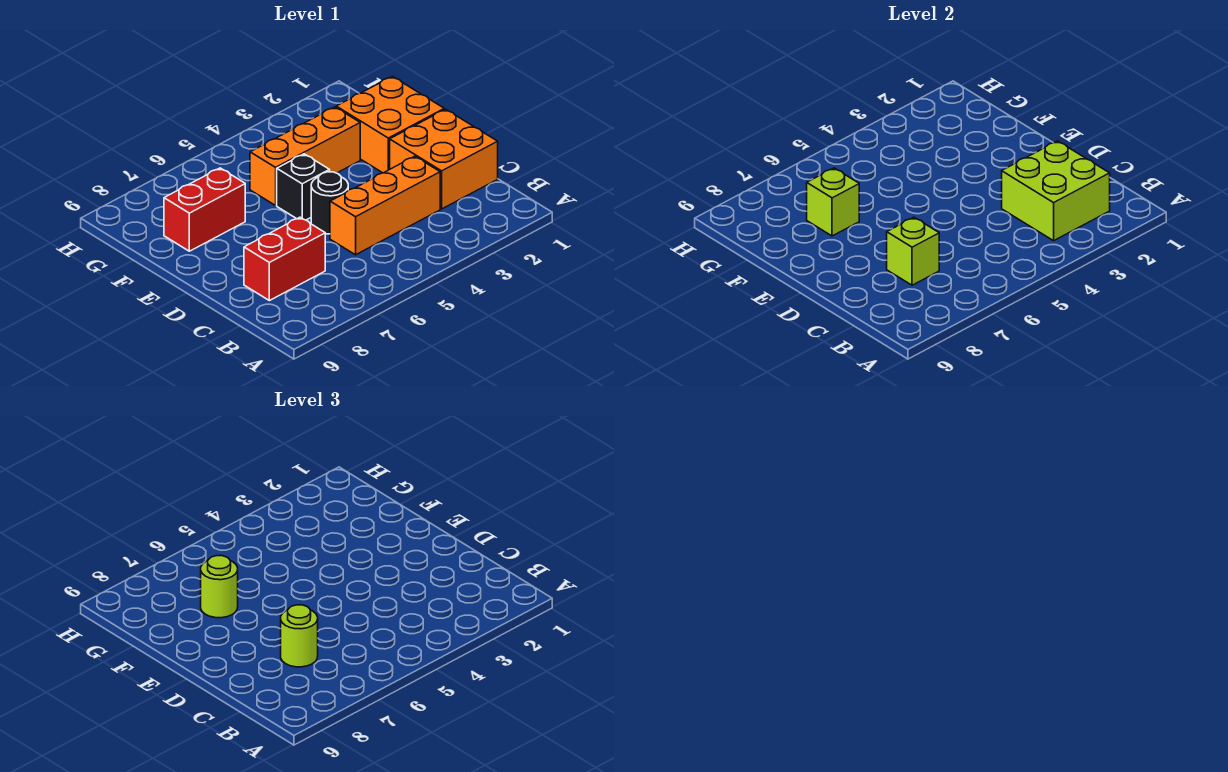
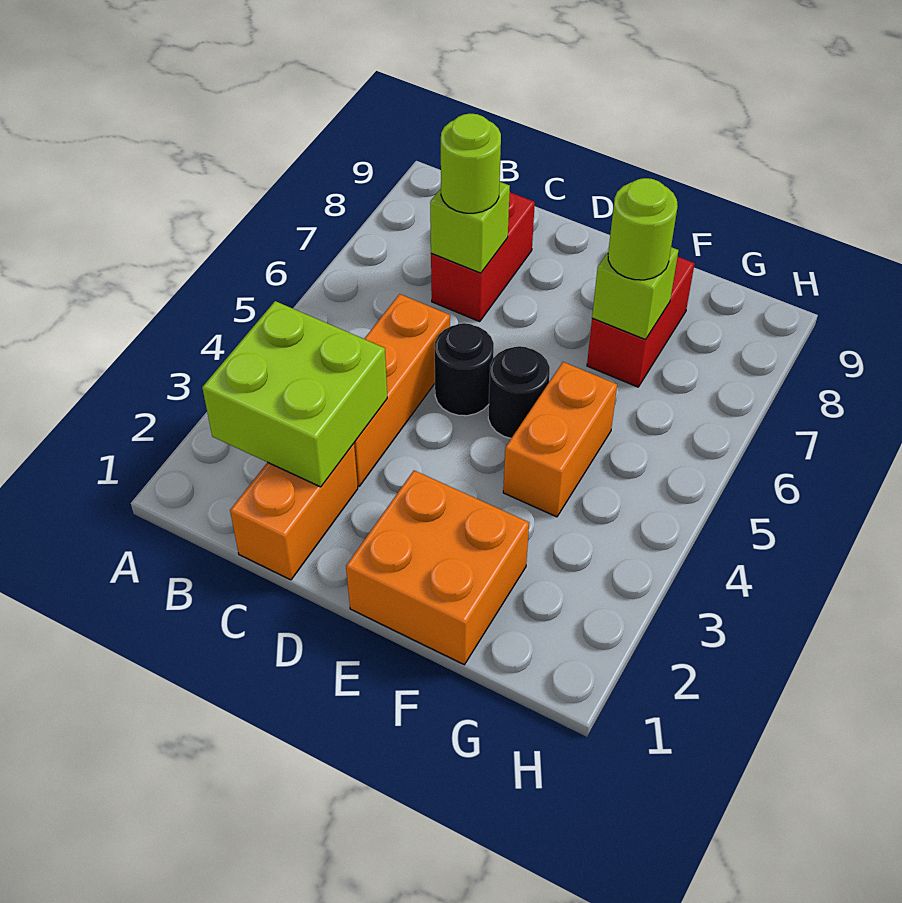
orange 2x2 brick [390,109,498,209] -> orange 1x2 brick [230,443,358,580]
black 1x1 brick [277,154,330,220] -> black 1x1 round brick [488,346,550,438]
orange 1x3 brick [250,107,360,205] -> orange 1x2 brick [503,362,617,517]

